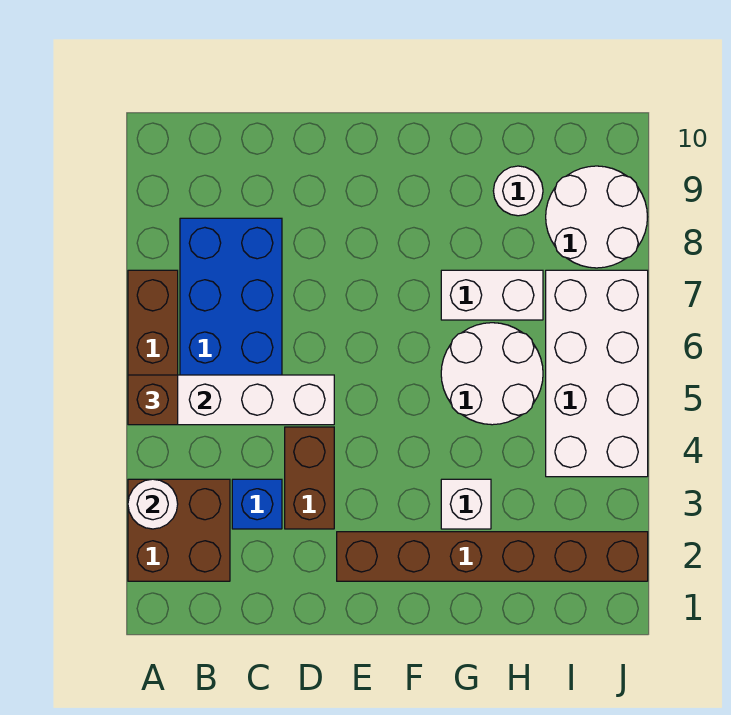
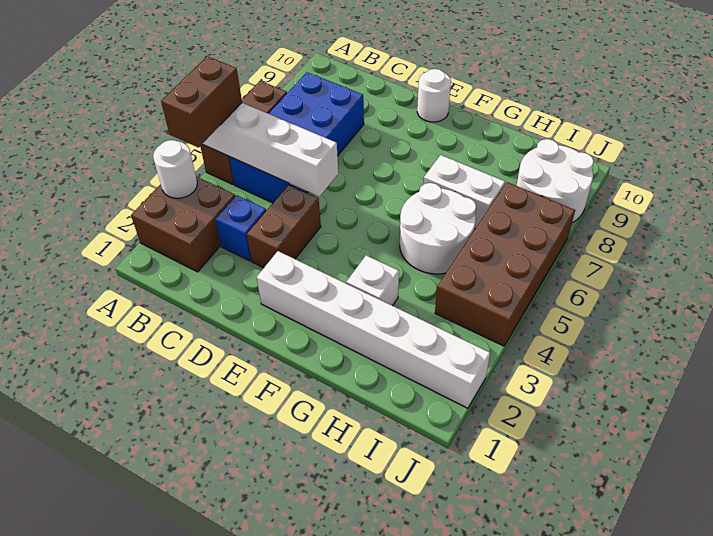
brown 1x1 brick [128,375,178,425] -> brown 1x2 brick [161,56,242,148]
brown 1x6 brick [337,532,648,581] -> white 1x6 brick [257,251,490,408]
white 1x1 round brick [493,166,543,216] -> white 1x1 round brick moved to [417,69,451,122]
white 2x4 brick [546,270,648,477] -> brown 2x4 brick [435,182,575,346]

